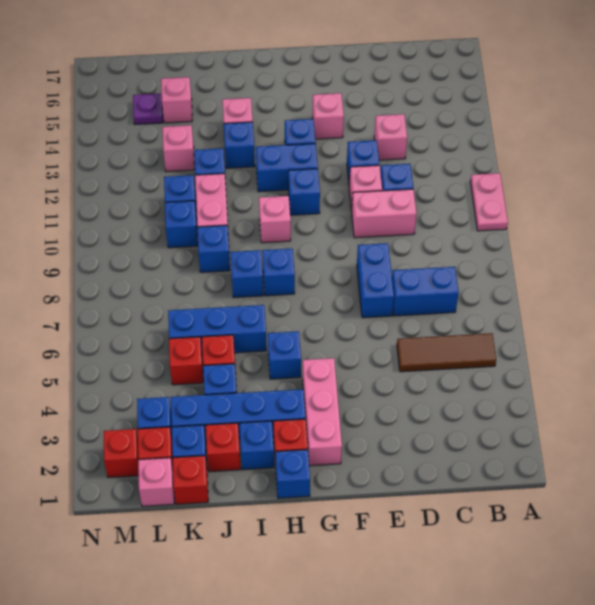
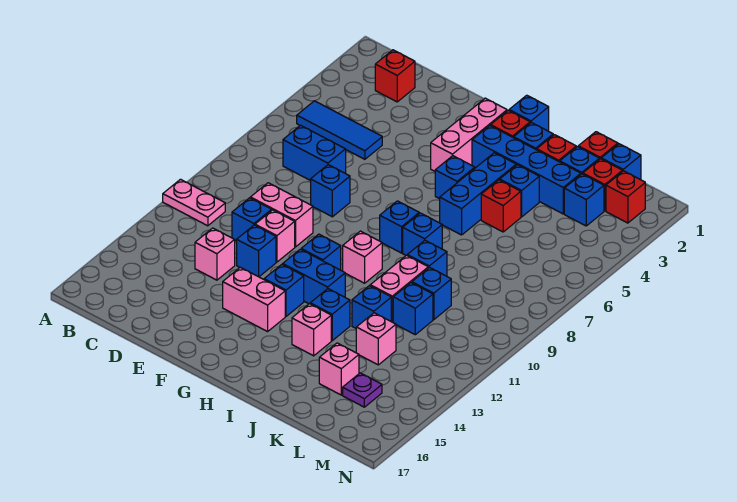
pink 1x2 plate [470,173,508,231] -> pink 1x2 plate turned to [163,179,225,226]
brown 1x3 tile [397,333,496,372] -> blue 1x3 tile [297,101,382,159]
blue 1x2 brick [357,243,394,318] -> blue 1x1 brick [311,165,350,217]
pink 1x1 brick [313,93,344,139] -> pink 1x2 brick [223,267,285,332]
blue 1x3 brick [168,305,267,355] -> blue 1x3 brick turned to [440,153,516,235]
red 1x1 brick [169,337,203,385] -> red 1x1 brick moved to [375,50,415,102]
pink 1x1 brick [138,458,174,506] -> blue 1x1 brick [601,144,641,180]

